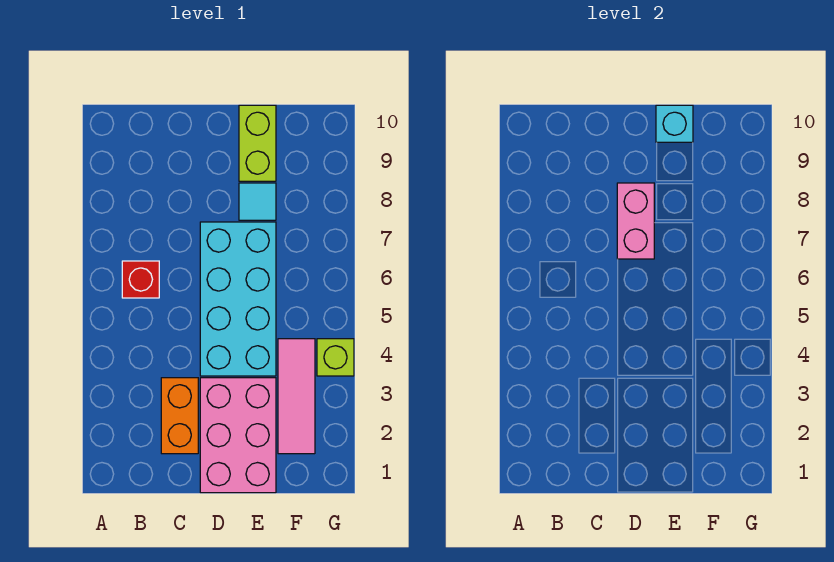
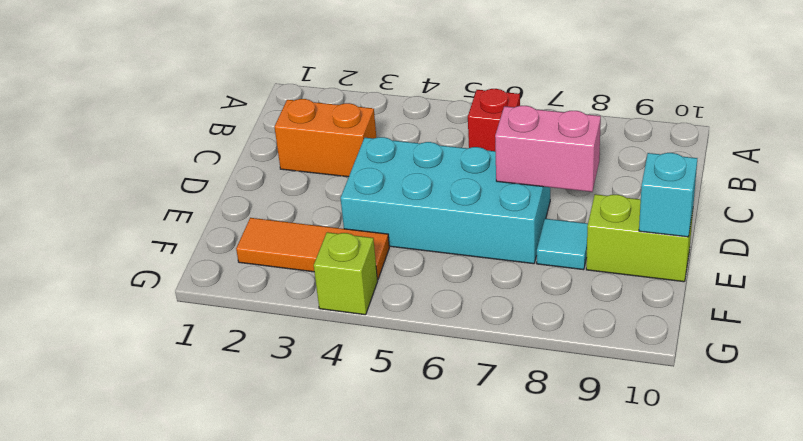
pink 2x3 brick [200,378,276,493] -> none
pink 1x3 tile [278,339,315,454] -> orange 1x3 tile [236,218,389,280]

